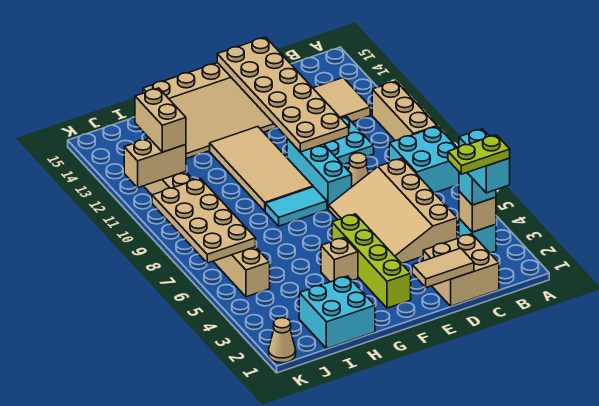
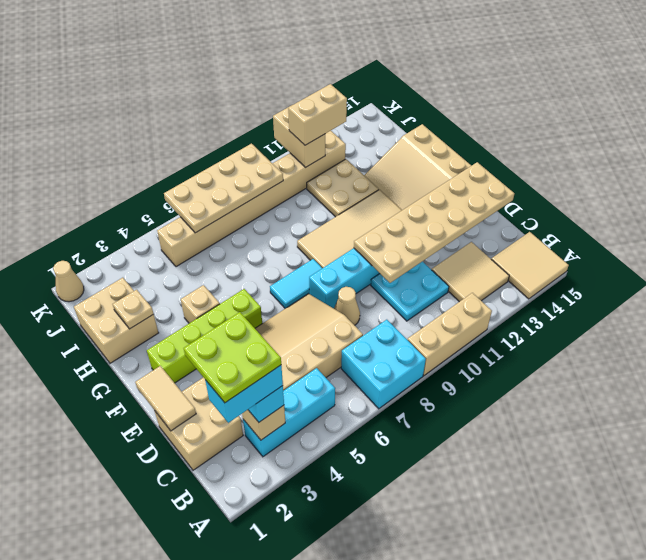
none -> tan 2x2 tile [491,232,569,299]
lime 1x2 plate [448,135,510,174] -> lime 2x2 plate [184,312,281,403]
cyan 1x1 brick [459,218,496,253] -> cyan 1x3 brick [243,368,335,457]
cyan 1x2 tile [265,187,327,226] -> cyan 1x2 tile turned to [270,259,322,308]
cyan 2x2 brick [299,276,375,349] -> tan 2x2 brick [74,278,158,363]
none -> tan 1x1 plate [113,290,153,329]
none -> tan 2x2 plate [307,159,379,217]

